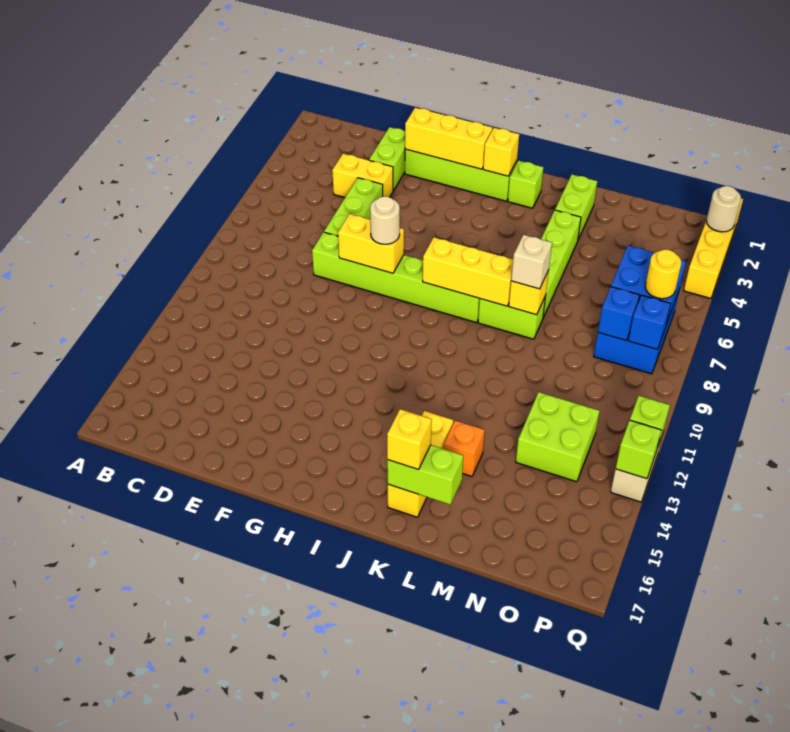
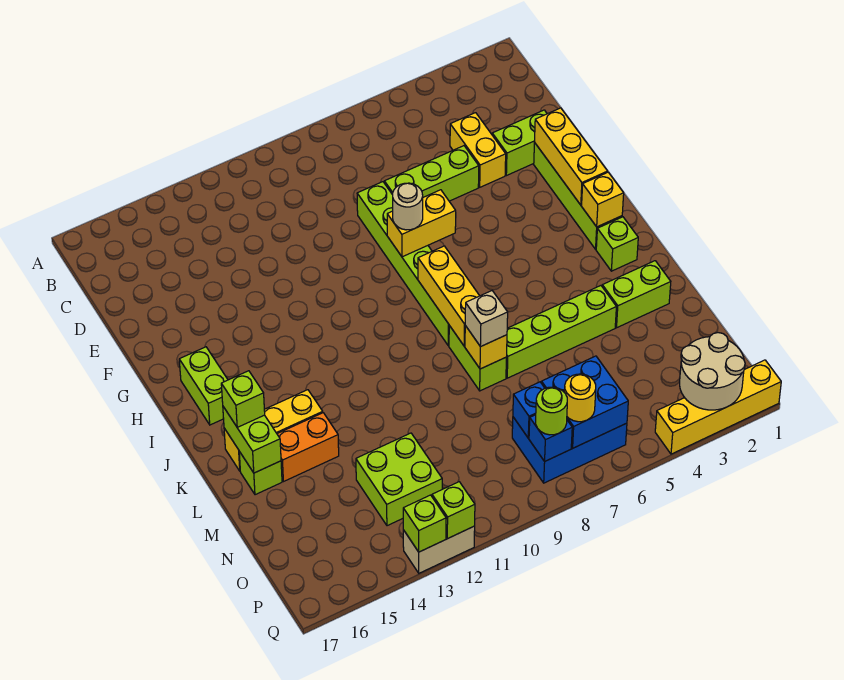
yellow 1x2 brick [338,214,404,273] -> yellow 1x2 brick turned to [387,190,456,257]
none -> lime 1x2 brick [179,347,228,425]
yellow 1x1 brick [387,409,432,470] -> lime 1x1 brick [221,371,265,427]
orange 1x1 brick [444,420,485,476] -> orange 1x2 brick [277,413,339,482]
none -> lime 1x1 brick [239,452,282,495]
none -> lime 1x1 round brick [536,387,567,435]
tan 1x1 round brick [707,186,741,232] -> tan 2x2 round brick [680,333,745,410]

